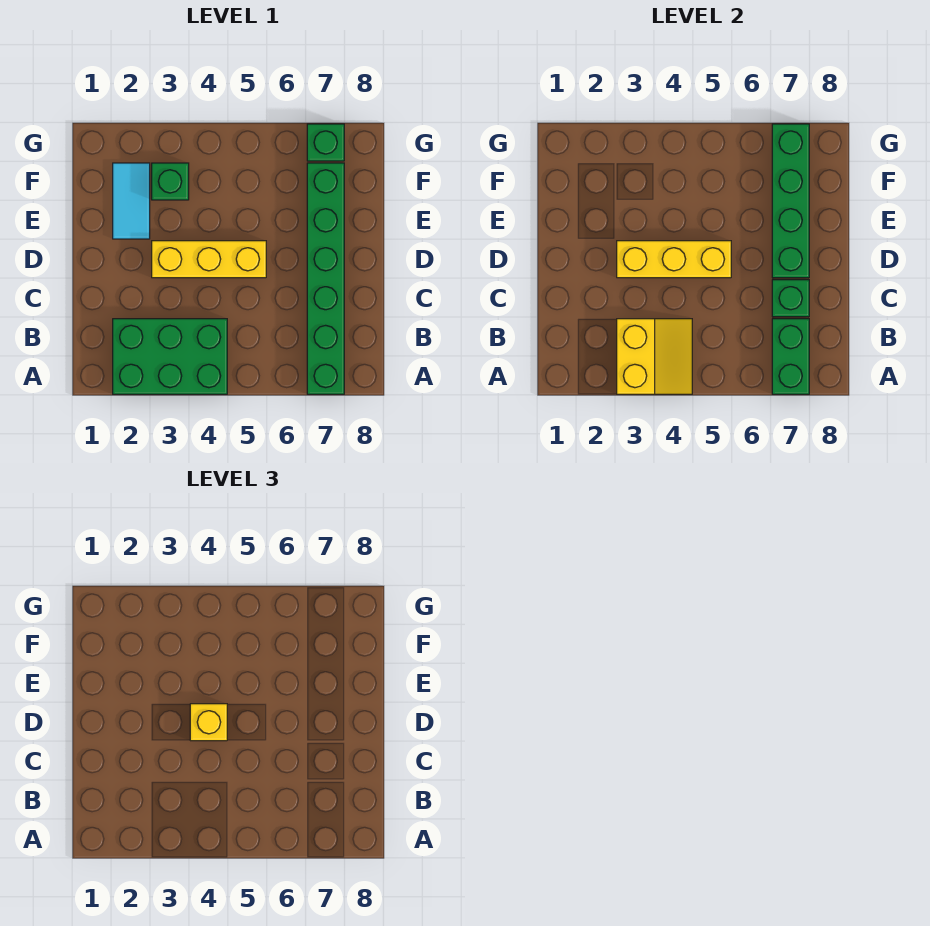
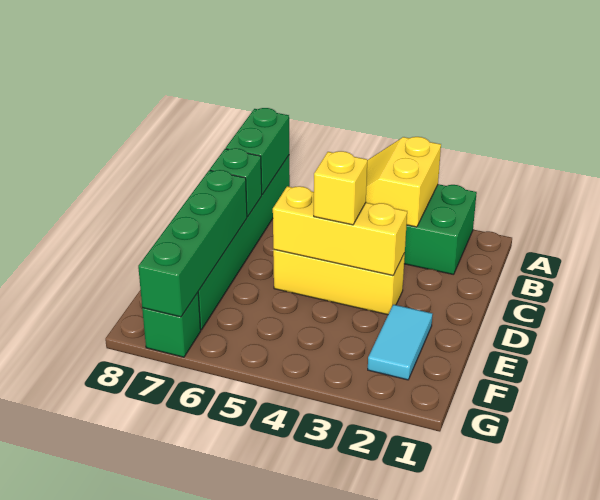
green 1x1 brick [152,163,189,200] -> none

